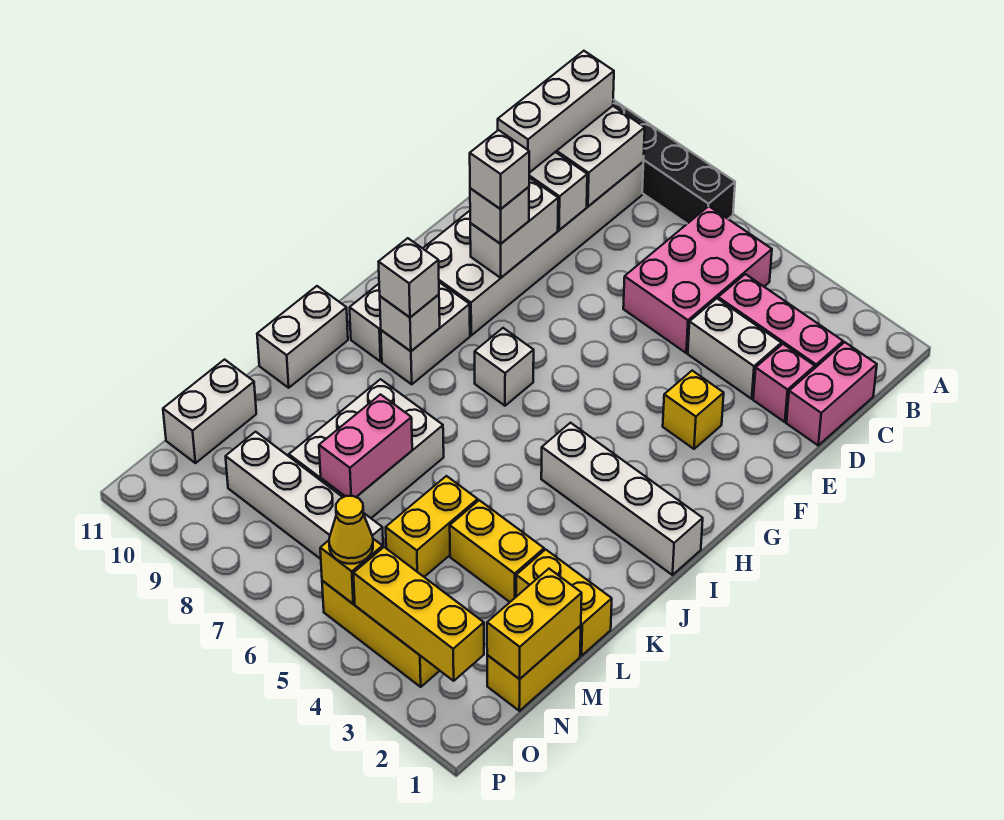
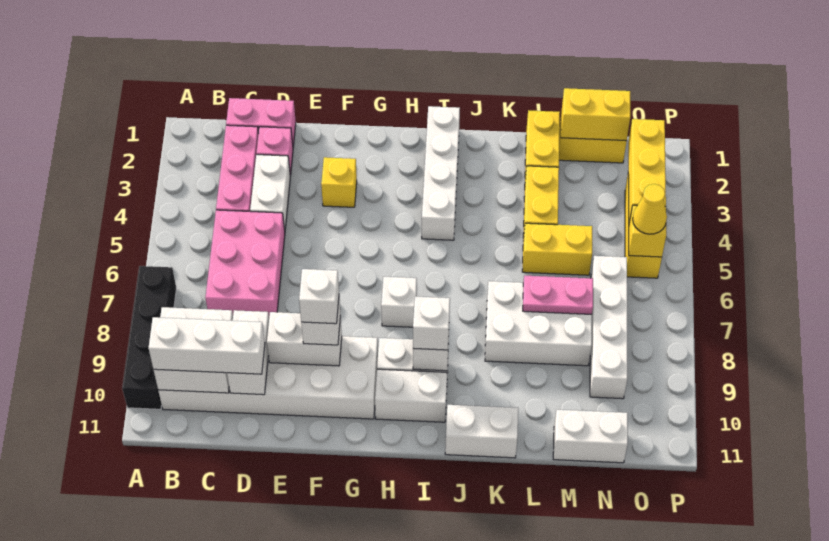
pink 2x3 brick [623,206,772,353] -> pink 2x3 brick turned to [205,210,285,316]
pink 1x2 brick [319,395,412,497] -> pink 1x2 plate [523,276,593,314]

